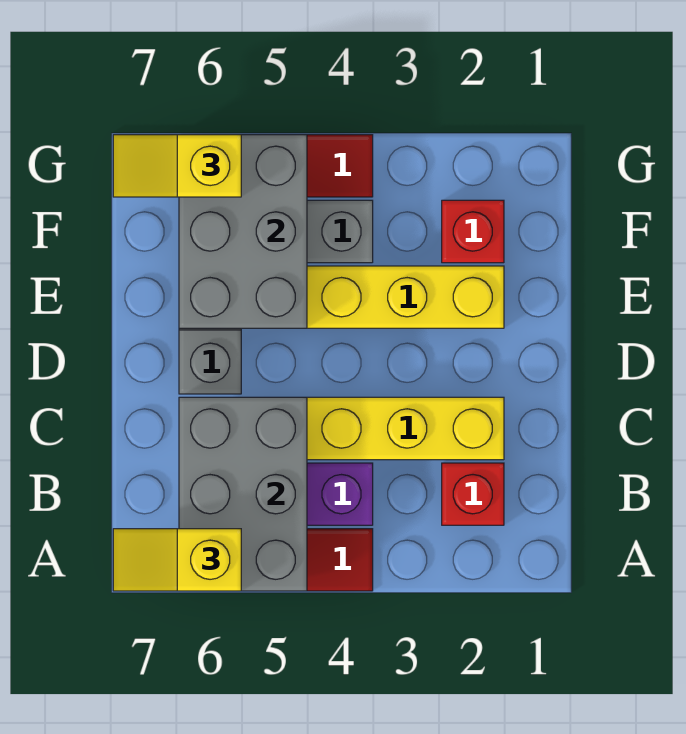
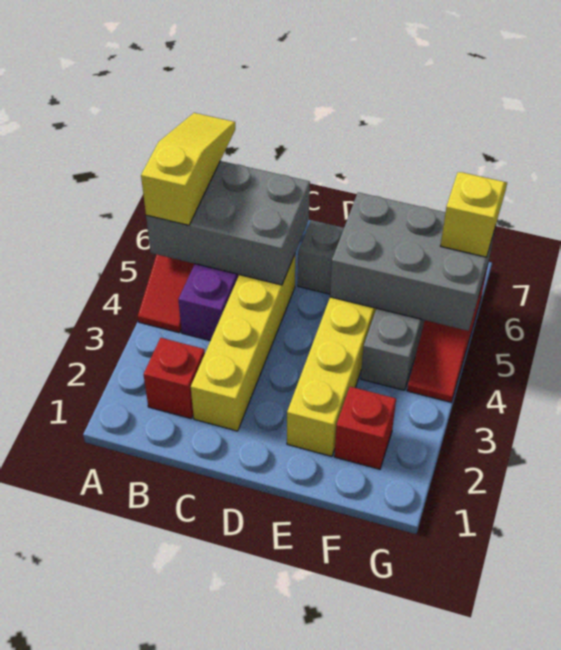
yellow 1x2 slope [113,529,241,591] -> yellow 1x3 slope [141,113,235,225]

